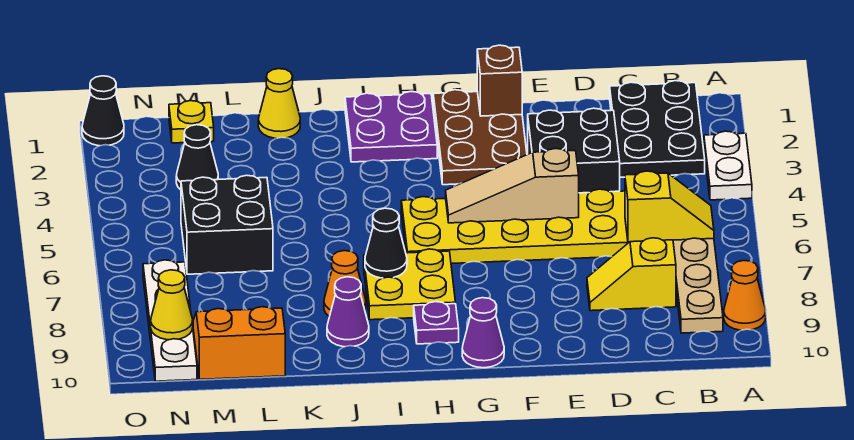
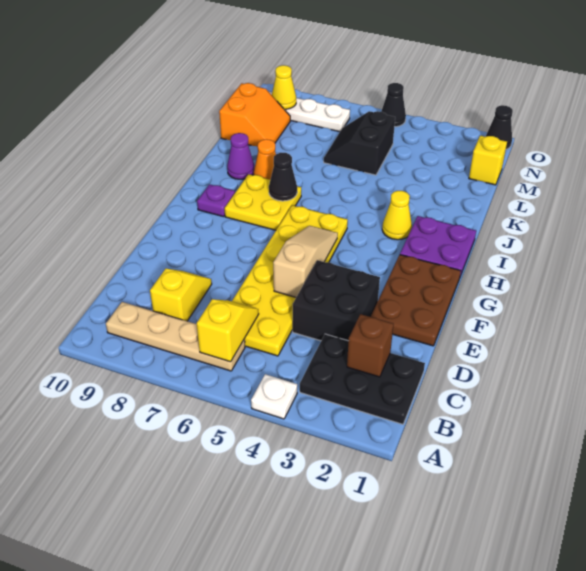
white 1x2 plate [704,131,752,200] -> white 1x1 plate [251,374,297,419]
orange 1x1 cone [724,261,766,330] -> none
yellow 1x2 slope [625,171,714,242] -> yellow 1x2 slope turned to [197,299,259,362]
brown 2x3 plate [433,90,527,185] -> brown 2x3 plate turned to [371,255,461,346]
brown 1x1 brick [477,45,522,116] -> brown 1x1 brick moved to [347,314,393,377]
purple 1x1 cone [462,298,504,368] -> none
yellow 1x1 cone [258,69,300,138] -> yellow 1x1 cone moved to [382,191,412,240]
black 2x2 brick [181,175,273,274] -> black 2x2 slope [324,111,395,175]
yellow 1x1 plate [169,101,214,143] -> yellow 1x1 brick [469,136,507,185]
black 1x1 cone [176,125,218,190] -> black 1x1 cone moved to [381,83,406,127]

